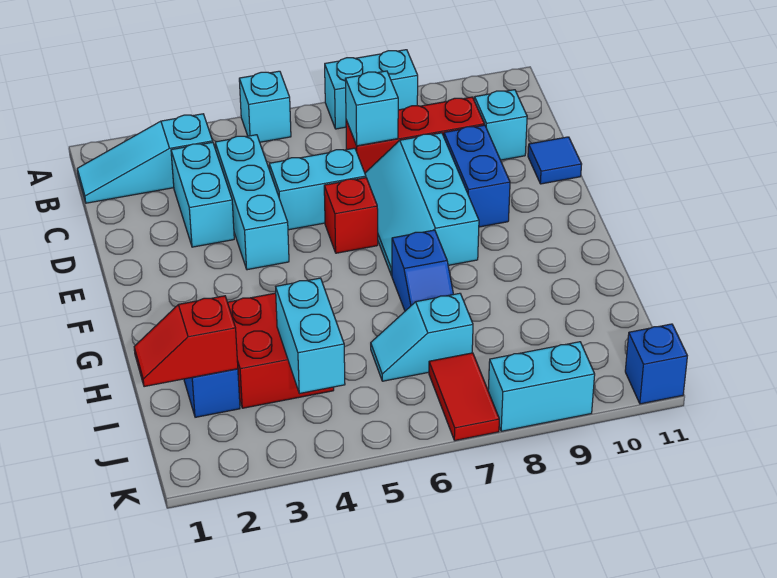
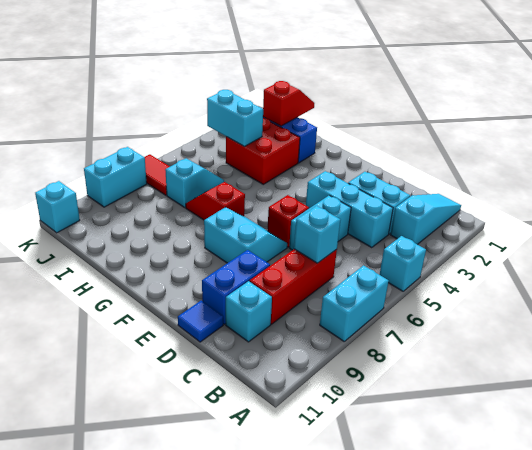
cyan 2x3 slope [365,133,479,276] -> cyan 2x2 slope [204,207,287,263]
blue 1x2 brick [444,125,510,227] -> blue 1x2 brick turned to [202,250,270,324]
blue 1x2 slope [392,230,454,311] -> red 1x2 slope [186,182,245,220]
blue 1x1 brick [625,324,687,404] -> cyan 1x1 brick [35,181,80,233]

